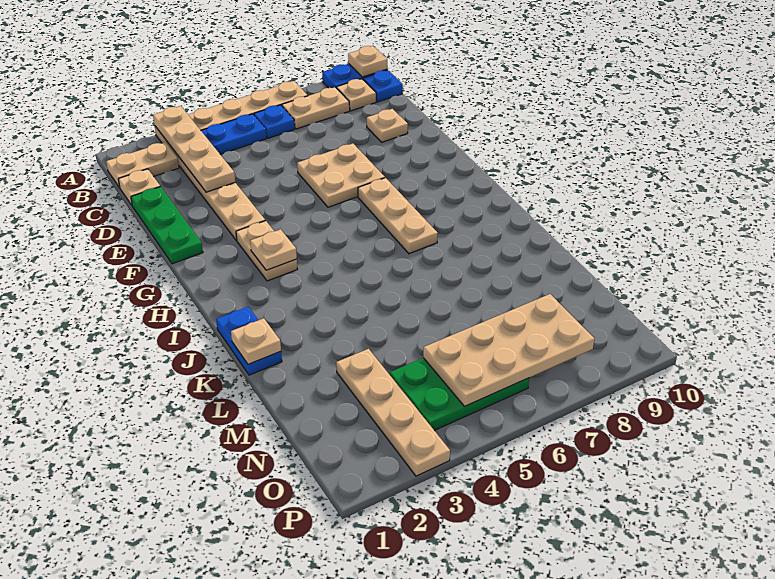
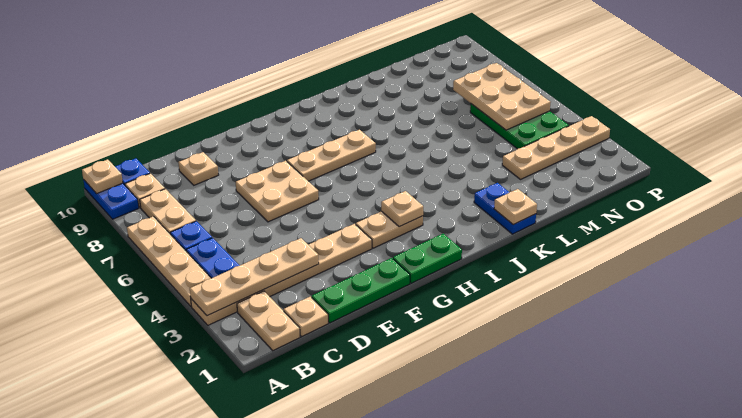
none -> green 1x2 plate [393,234,462,283]
blue 1x2 plate [216,307,282,375] -> blue 1x2 plate turned to [474,183,536,234]
tan 2x4 plate [423,294,594,406] -> tan 2x3 plate [453,63,551,130]

